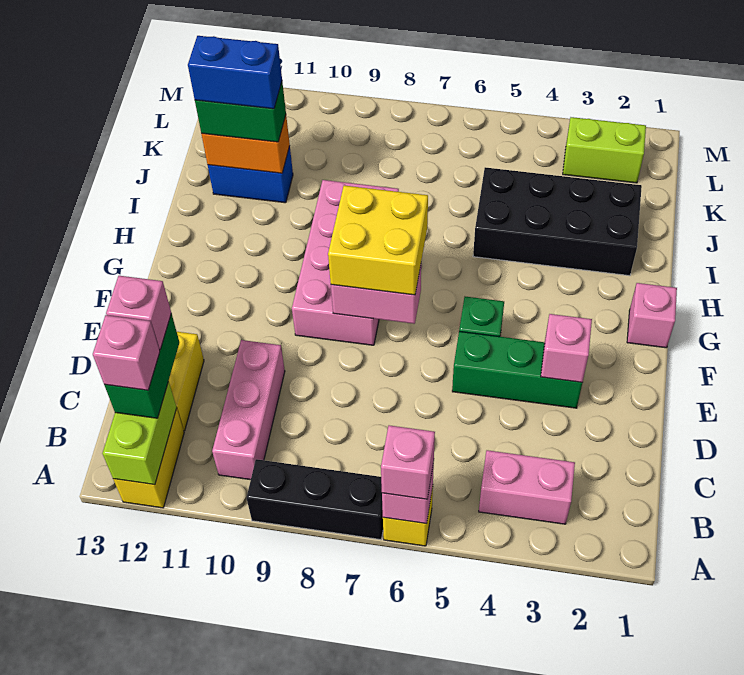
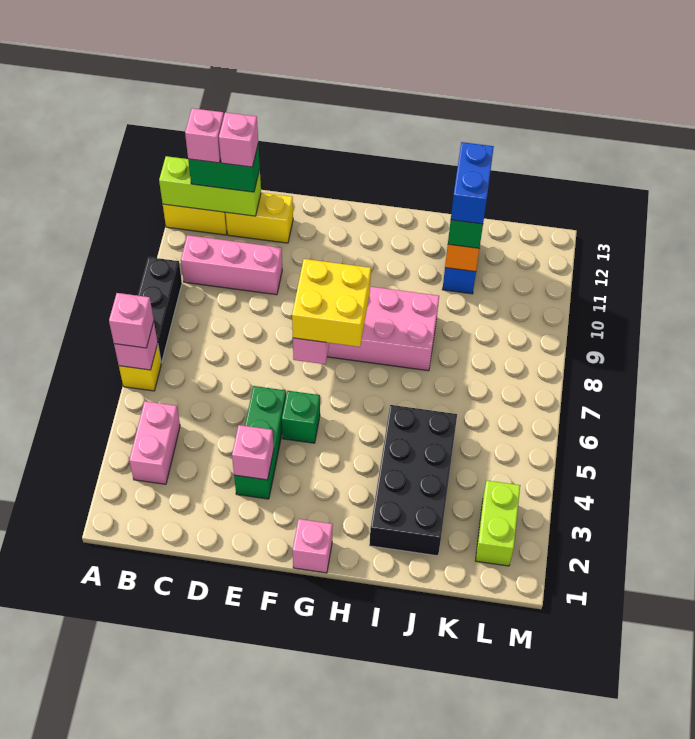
lime 1x2 brick [102,381,177,485] -> lime 1x3 brick [159,156,261,216]

